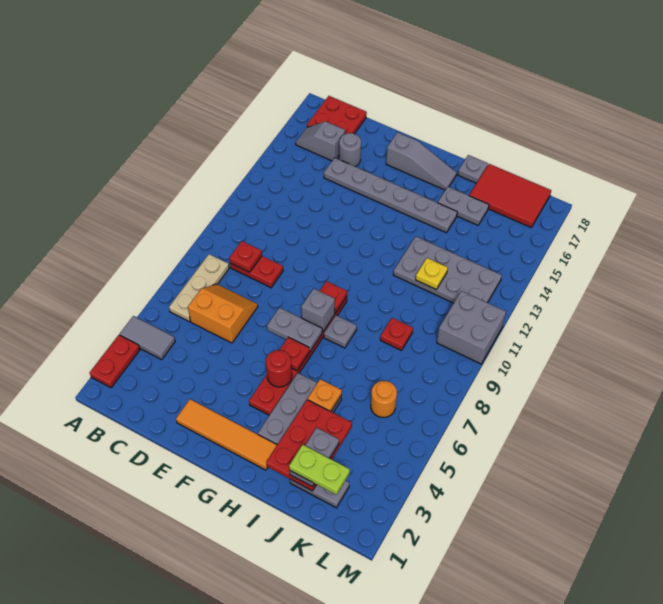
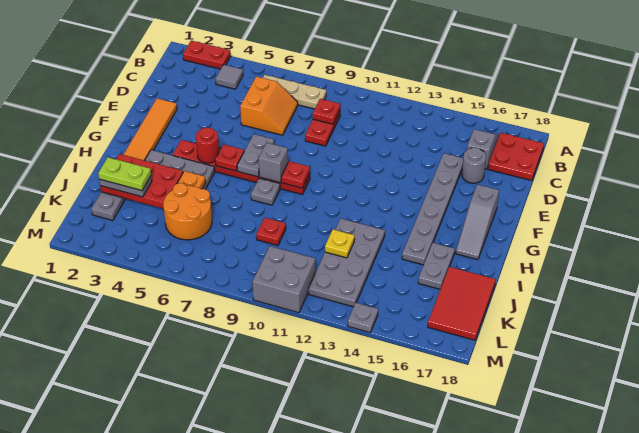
grey 1x2 tile [120,316,175,360] -> grey 1x1 tile [216,65,243,89]
grey 1x1 plate [458,155,488,183] -> grey 1x1 plate moved to [348,303,378,333]
lime 1x2 plate [289,445,350,495] -> lime 1x2 plate turned to [98,157,151,191]
orange 1x1 round brick [371,381,397,418] -> orange 2x2 round brick [163,183,212,240]

